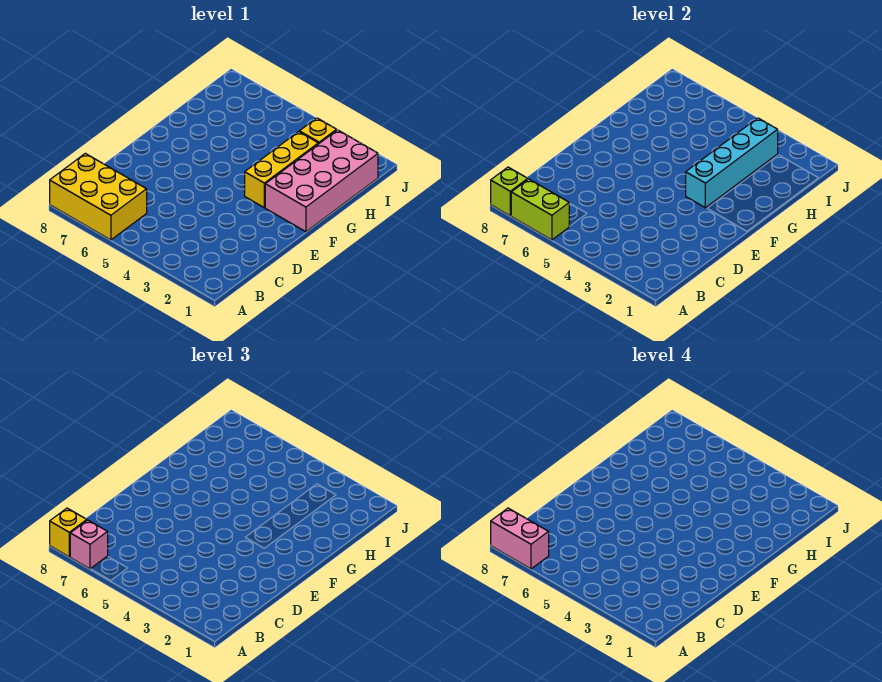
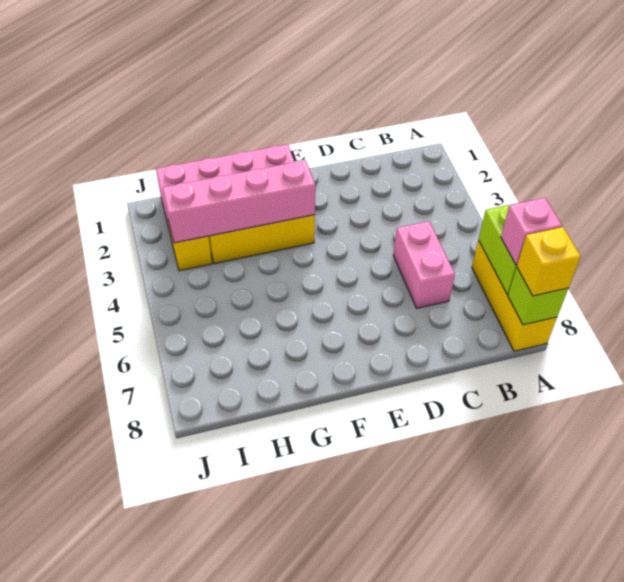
yellow 2x3 brick [50,153,147,240] -> yellow 1x3 brick [472,240,557,351]
pink 1x2 brick [491,508,549,569] -> pink 1x2 brick moved to [393,221,455,308]
cyan 1x4 brick [686,118,778,208] -> pink 1x4 brick [163,160,315,243]

